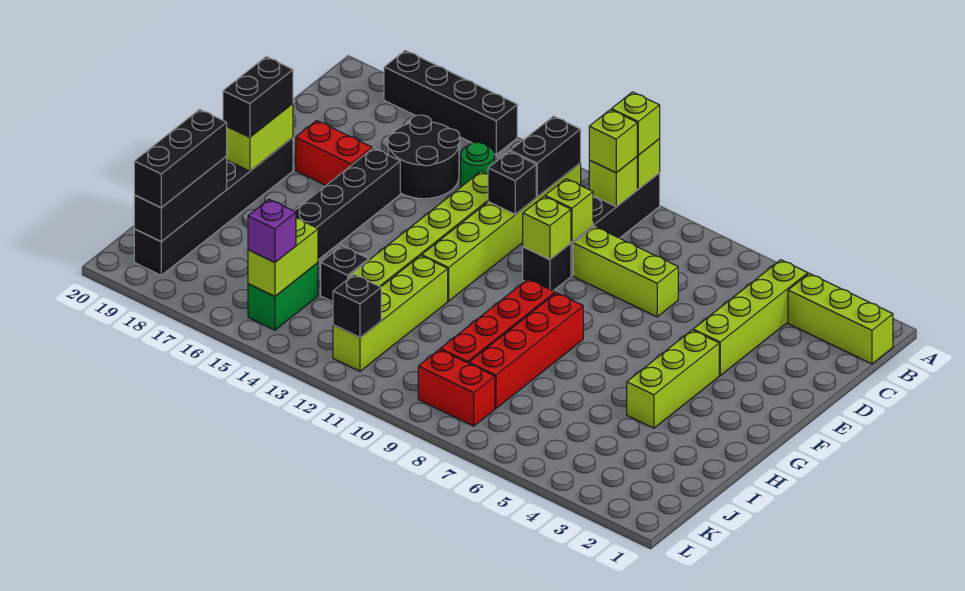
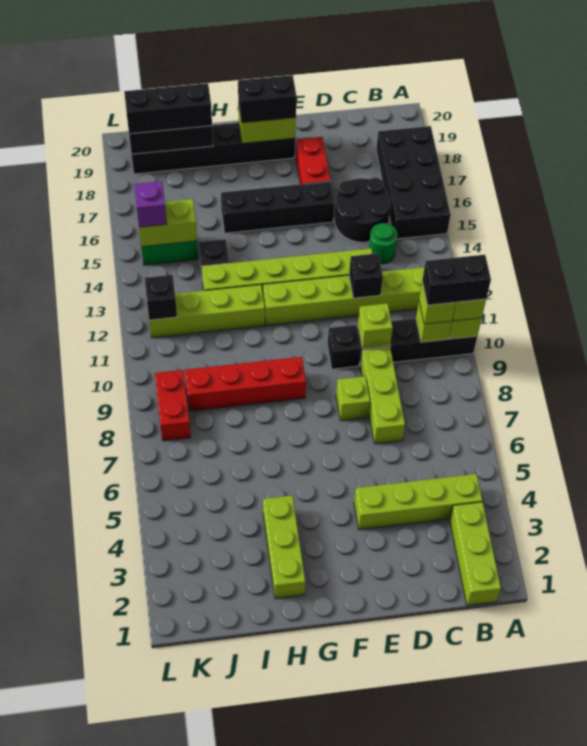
black 1x4 brick [384,50,517,154] -> black 2x4 brick [376,126,451,239]
black 1x2 brick [510,116,581,197] -> black 1x2 brick moved to [422,255,491,305]
lime 1x1 brick [523,196,571,260] -> lime 1x1 brick moved to [336,376,370,421]
lime 1x3 brick [627,330,719,428] -> lime 1x3 brick turned to [263,495,305,599]
red 1x4 brick [469,293,583,409] -> none

